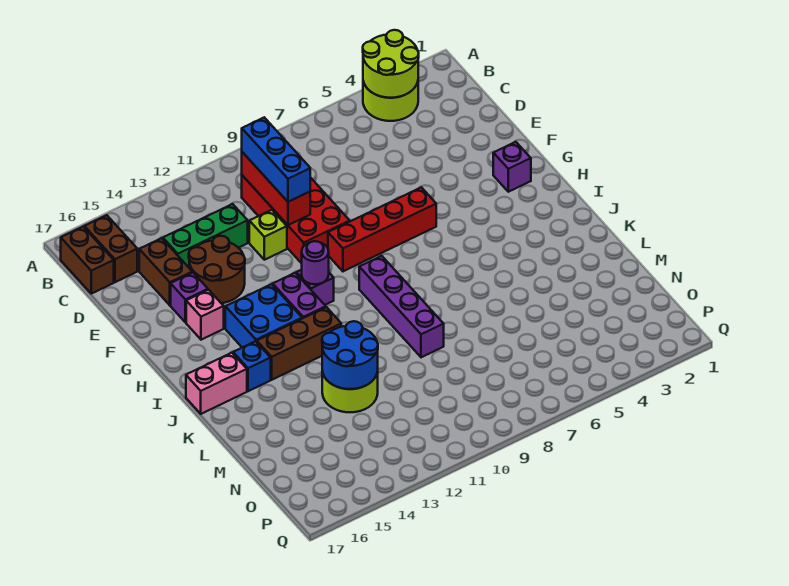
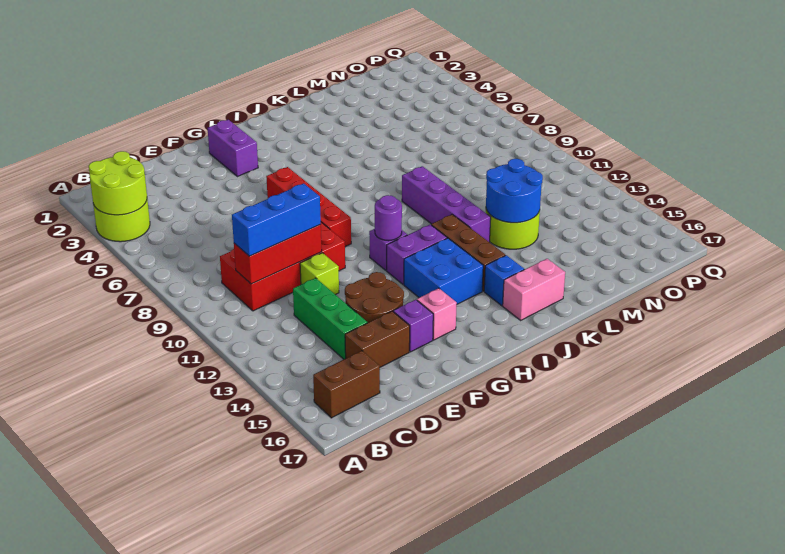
brown 1x2 brick [61,227,114,294] -> none
purple 1x1 brick [493,142,531,192] -> purple 1x2 brick [208,120,258,177]
purple 1x4 brick [359,256,444,357] -> purple 1x4 brick turned to [402,166,491,242]
pink 1x2 brick [186,353,247,414] -> pink 1x2 brick turned to [503,259,565,320]

